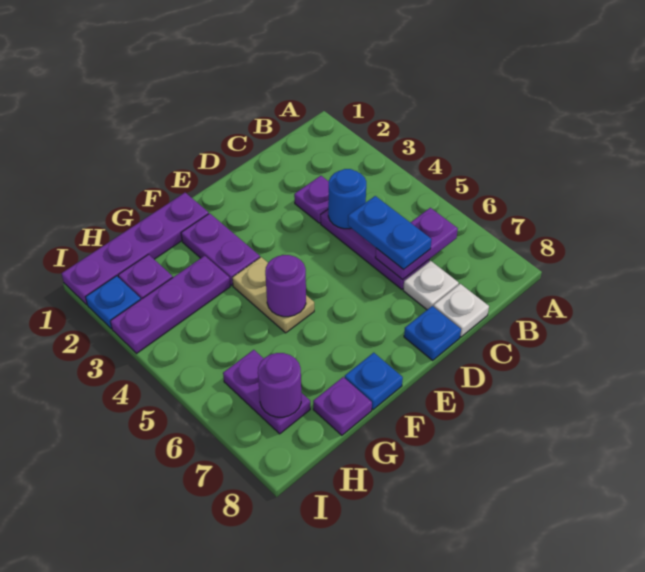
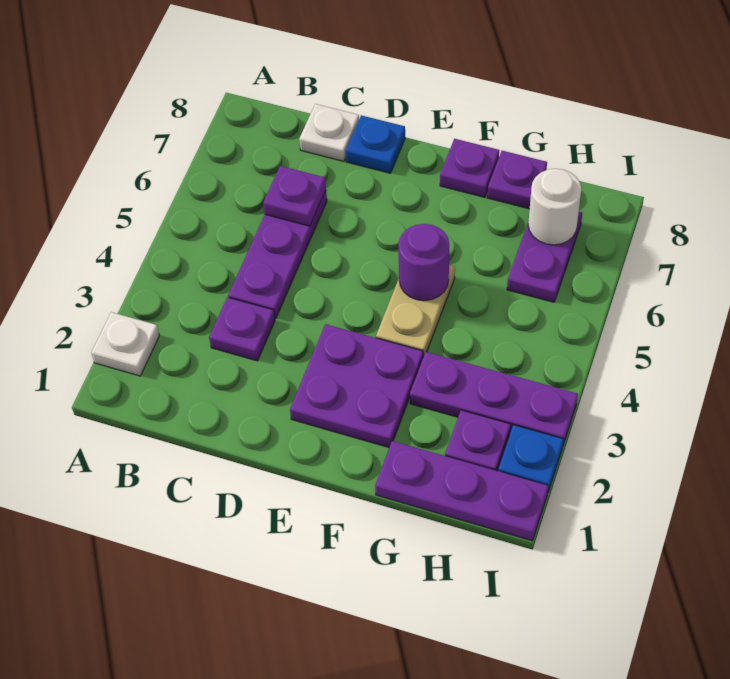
purple 1x2 plate [375,208,458,280] -> purple 1x1 plate [263,166,326,226]
blue 1x1 round brick [328,169,366,229] -> none
blue 1x2 plate [348,196,432,270] -> none
white 1x1 plate [403,261,459,310] -> white 1x1 plate moved to [91,312,160,376]
purple 1x4 plate [61,193,209,305] -> purple 1x3 plate [375,441,548,541]
purple 1x2 plate [181,213,260,285] -> purple 2x2 plate [290,324,423,447]
blue 1x1 plate [345,353,403,410] -> purple 1x1 plate [440,139,499,197]
purple 1x1 round brick [258,353,301,417] -> white 1x1 round brick [528,169,582,245]

